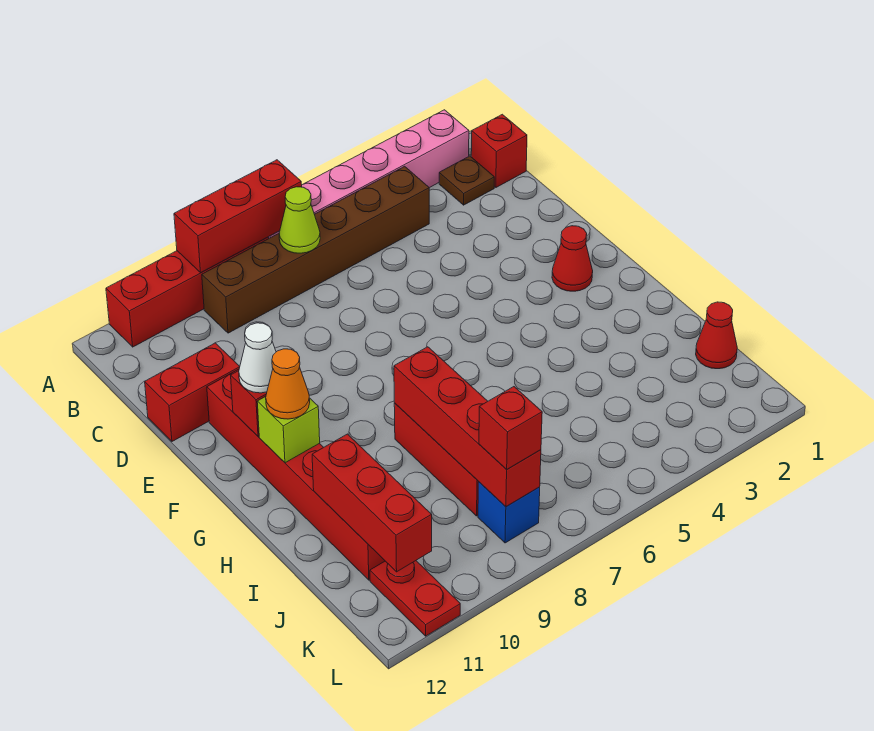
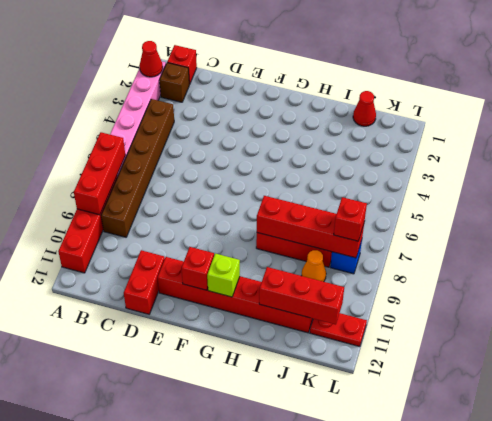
brown 1x1 plate [439,156,494,205] -> brown 1x1 brick [160,63,190,102]
lime 1x1 cone [279,187,320,253] -> none
red 1x1 cone [552,226,593,291] -> red 1x1 cone moved to [140,41,163,77]
white 1x1 cone [239,323,276,393] -> none
orange 1x1 cone [266,349,310,419] -> orange 1x1 cone moved to [301,250,326,282]

